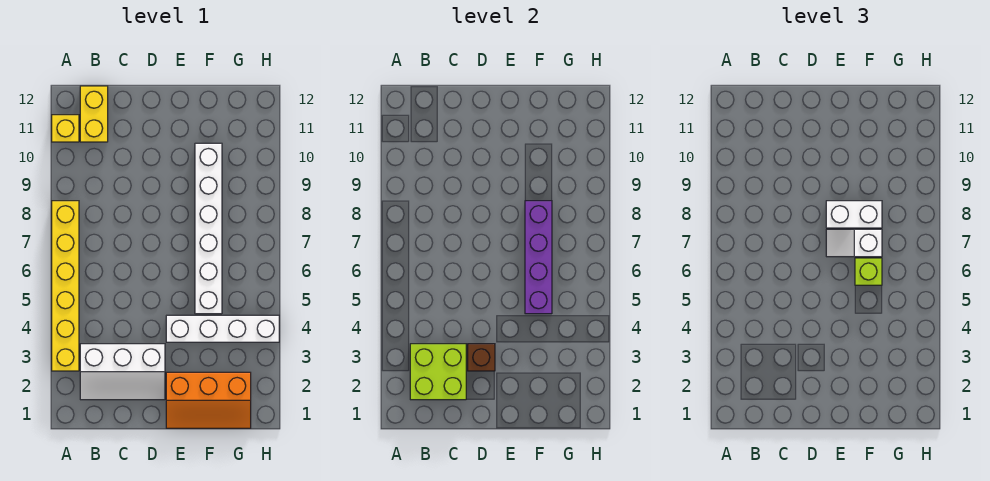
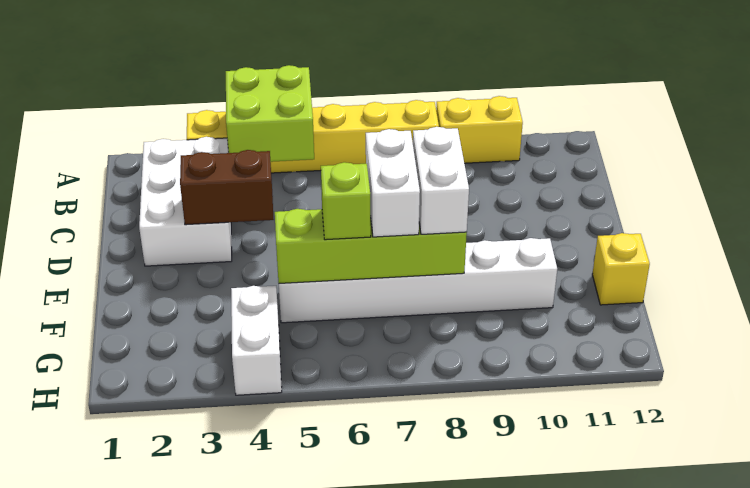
yellow 1x1 brick [52,115,79,142] -> yellow 1x1 brick moved to [592,233,650,305]
white 2x3 slope [80,344,165,400] -> white 2x3 brick [139,137,232,266]
lime 2x2 brick [410,344,466,400] -> lime 2x2 brick moved to [226,65,314,162]
yellow 1x2 brick [80,86,108,142] -> yellow 1x2 brick moved to [436,96,523,163]
brown 1x1 brick [468,344,495,371] -> brown 1x2 brick [180,150,274,225]
orange 2x3 slope [166,372,251,428] -> none
white 1x4 brick [166,315,279,342] -> white 1x2 brick [231,286,282,395]
white 1x2 slope [826,229,882,257] -> white 1x2 brick [366,129,420,237]
purple 1x4 brick [525,201,552,314] -> lime 1x4 brick [275,209,467,283]

